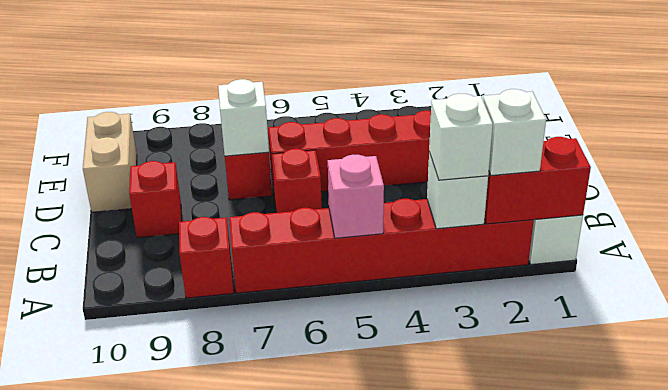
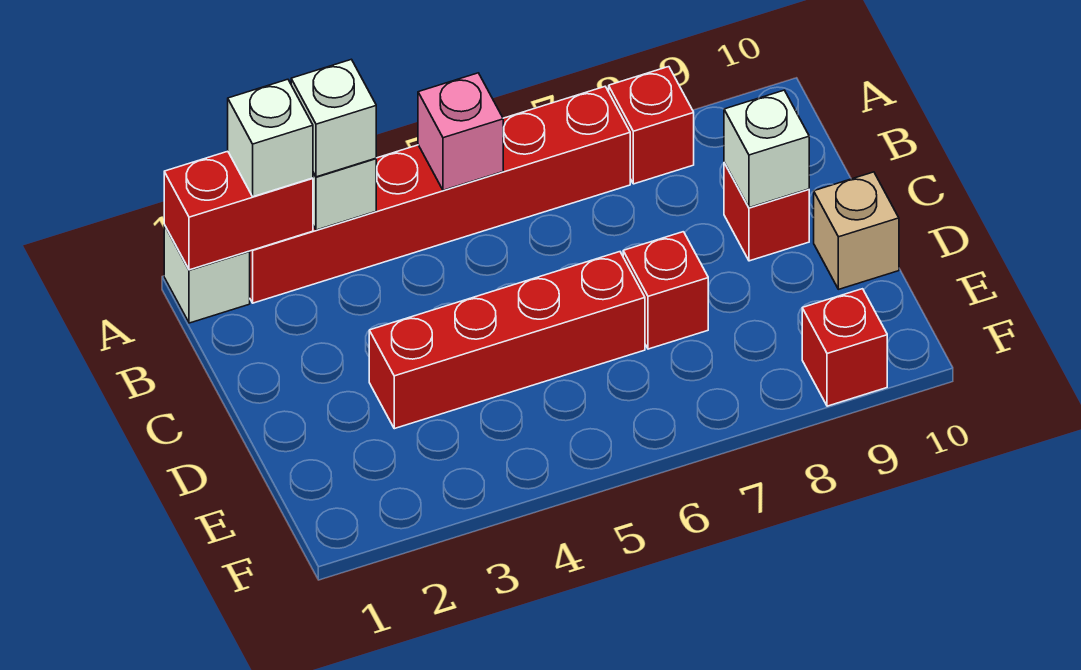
red 1x1 brick [272,149,322,213] -> red 1x1 brick moved to [802,289,887,406]
white 1x1 brick [218,79,269,156] -> white 1x1 brick moved to [724,90,809,208]
tan 1x2 brick [83,112,137,212] -> tan 1x1 brick [814,172,899,289]

